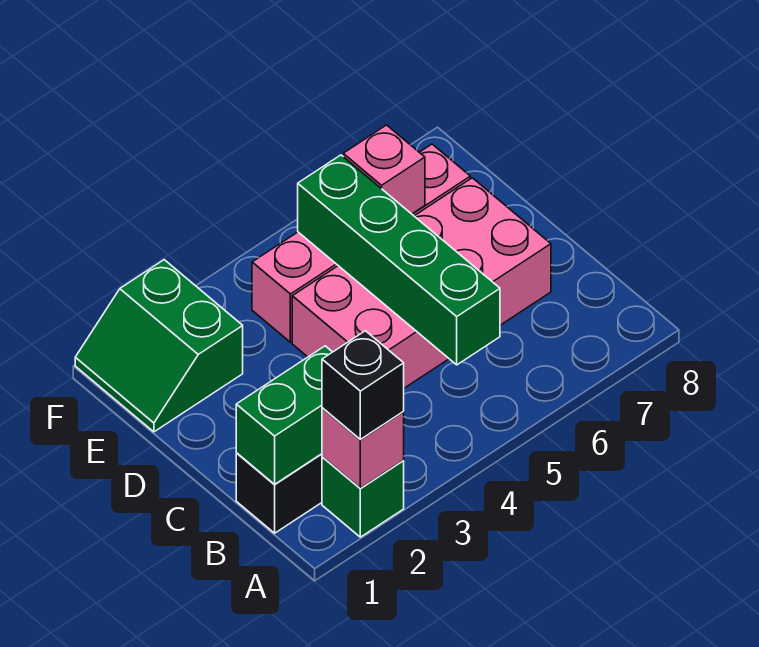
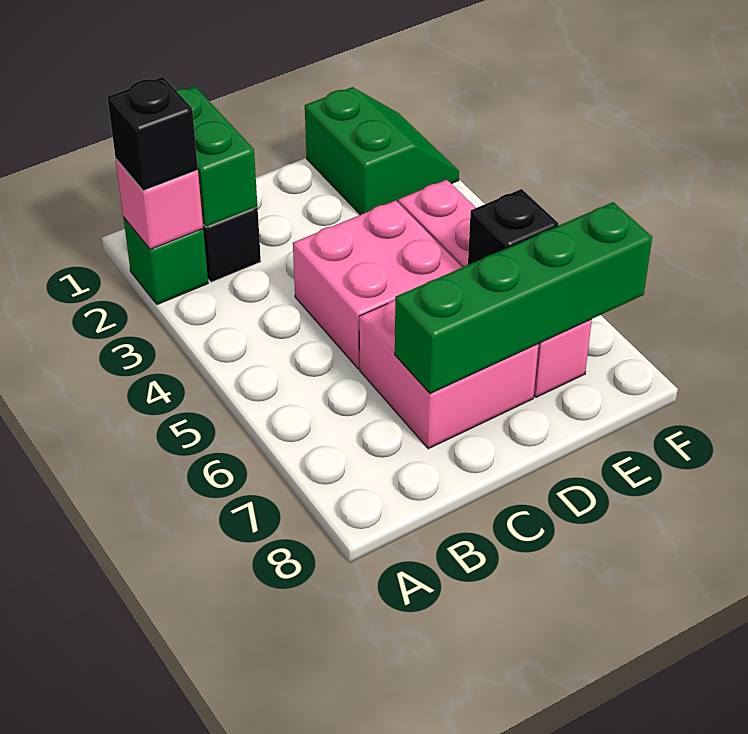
green 1x4 brick [298,155,500,365] -> green 1x4 brick moved to [395,202,652,394]
green 2x2 slope [75,260,243,432] -> green 2x2 slope turned to [305,87,459,215]
pink 1x1 brick [343,125,425,214] -> black 1x1 brick [468,189,558,265]

